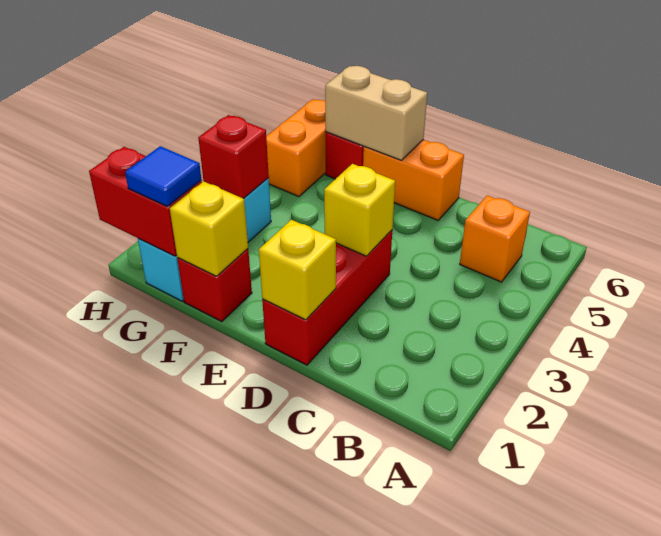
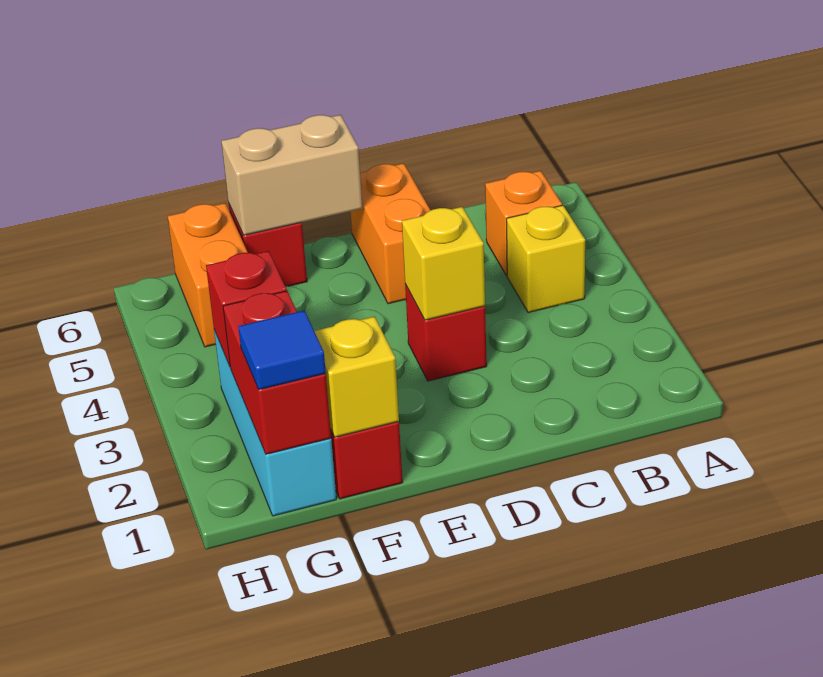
red 1x3 brick [262,230,392,365] -> red 1x1 brick [405,284,487,381]
yellow 1x1 brick [259,220,336,320] -> yellow 1x1 brick moved to [507,205,585,313]
orange 1x2 brick [363,140,464,220] -> orange 1x2 brick turned to [351,163,431,304]
red 1x2 brick [89,147,202,256] -> red 1x2 brick turned to [223,291,331,454]

